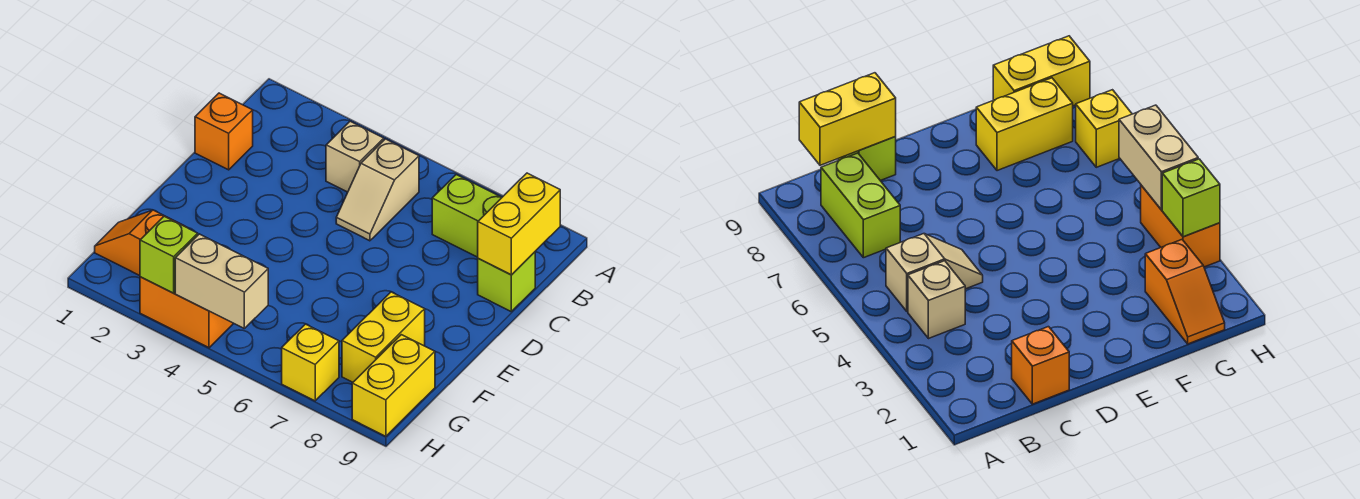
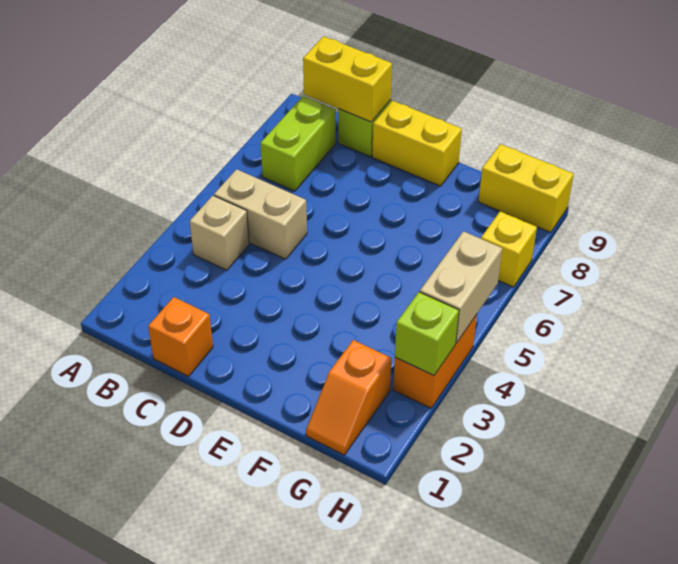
tan 1x2 slope [336,139,419,241] -> tan 1x2 brick [214,169,307,259]
yellow 1x2 brick [342,292,425,382] -> yellow 1x2 brick moved to [372,101,462,186]

